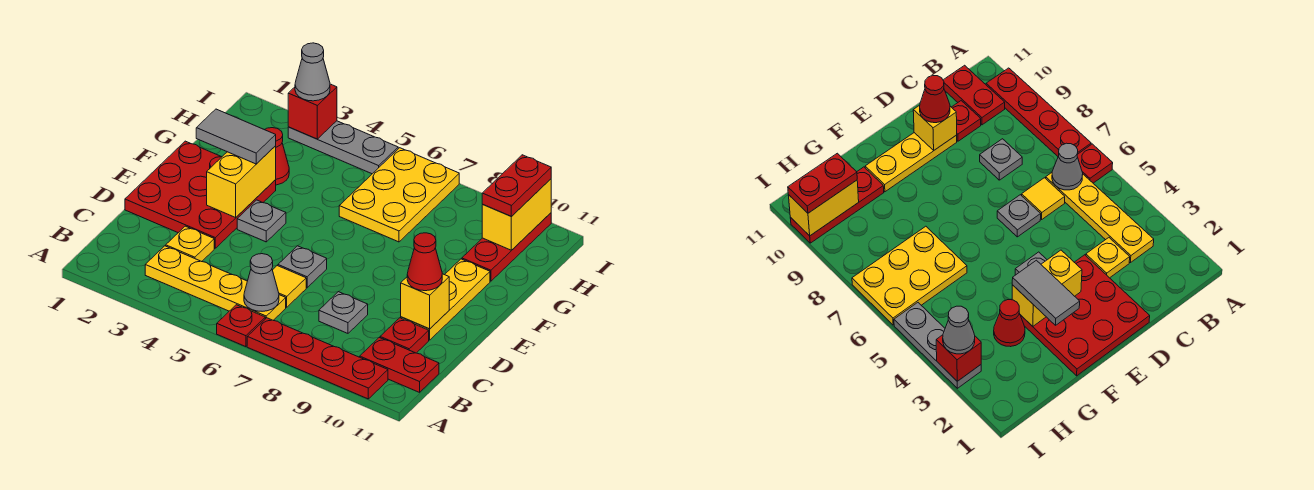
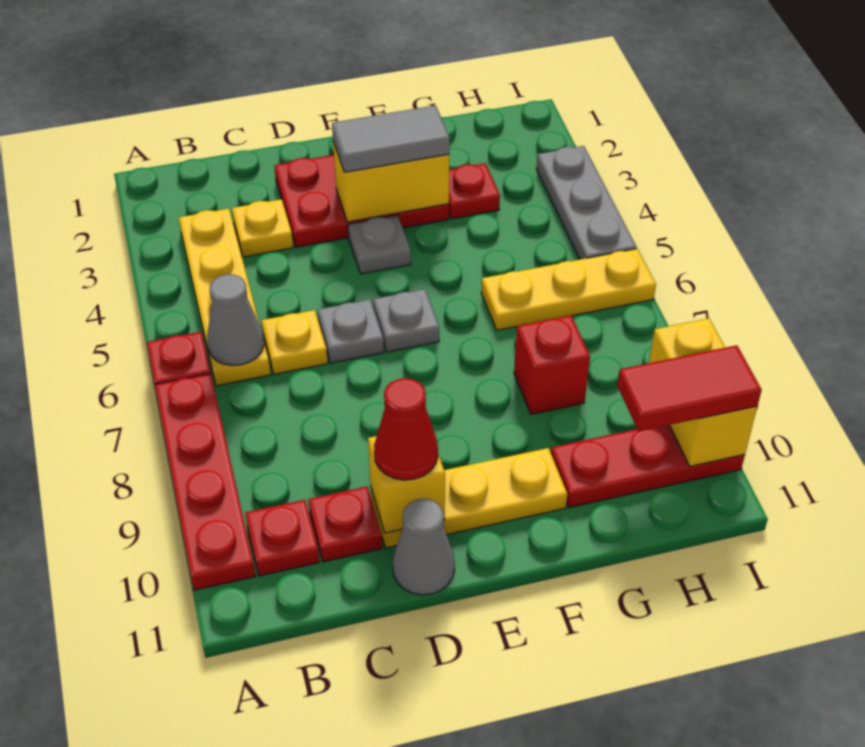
red 1x2 plate [360,338,439,392] -> red 1x1 plate [245,500,319,576]
yellow 1x1 tile [273,266,306,307] -> yellow 1x1 plate [261,310,328,374]
grey 1x1 plate [319,292,368,333] -> grey 1x1 plate moved to [373,289,439,352]
red 3x3 plate [125,141,276,248] -> red 2x3 plate [274,155,449,247]
grey 1x2 tile [196,109,276,164] -> grey 1x2 tile turned to [332,105,450,172]
red 1x1 cone [265,128,289,185] -> red 1x1 plate [449,163,500,219]
yellow 2x3 plate [339,148,459,242] -> yellow 1x3 plate [481,249,656,330]
yellow 1x2 brick [482,179,551,250] -> yellow 1x2 brick turned to [649,318,757,466]
red 1x2 plate [482,155,551,217] -> red 1x2 tile [617,345,762,431]
red 1x1 brick [288,84,337,139] -> red 1x1 brick moved to [514,315,590,414]
grey 1x1 cone [295,43,330,101] -> grey 1x1 cone moved to [393,499,455,595]

